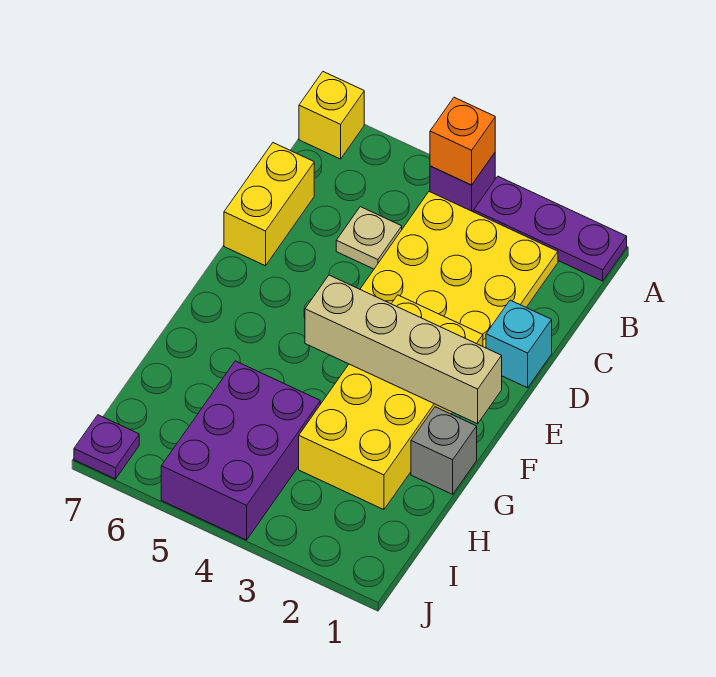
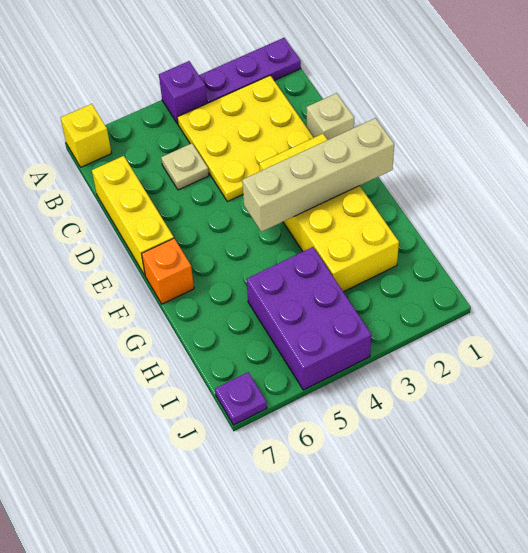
orange 1x1 brick [430,97,495,185] -> orange 1x1 brick moved to [142,238,194,304]
yellow 1x2 brick [224,143,314,266] -> yellow 1x3 brick [92,156,174,275]
cyan 1x1 brick [486,300,552,388] -> tan 1x1 brick [306,93,354,140]
grey 1x1 brick [411,407,477,494] -> none

